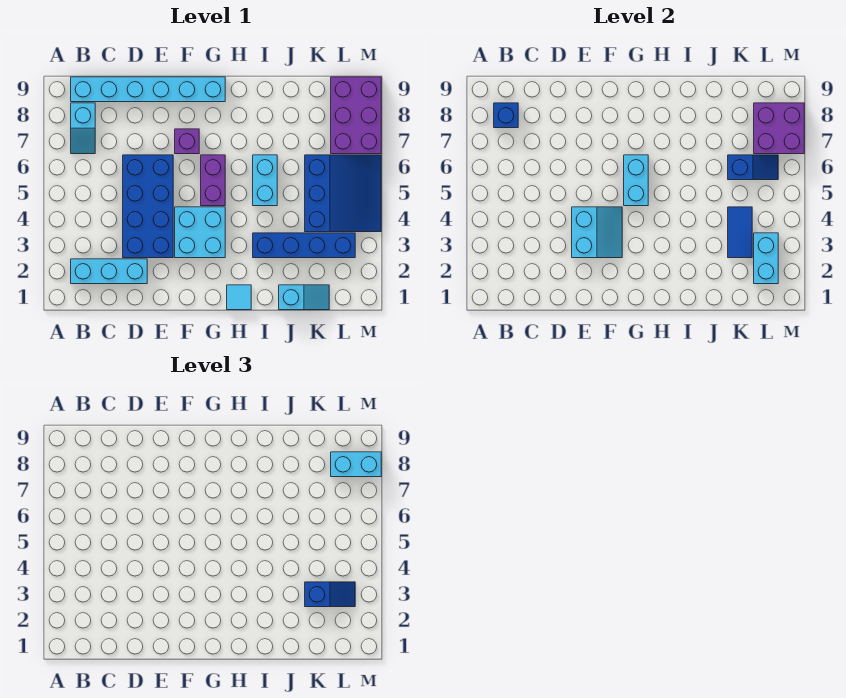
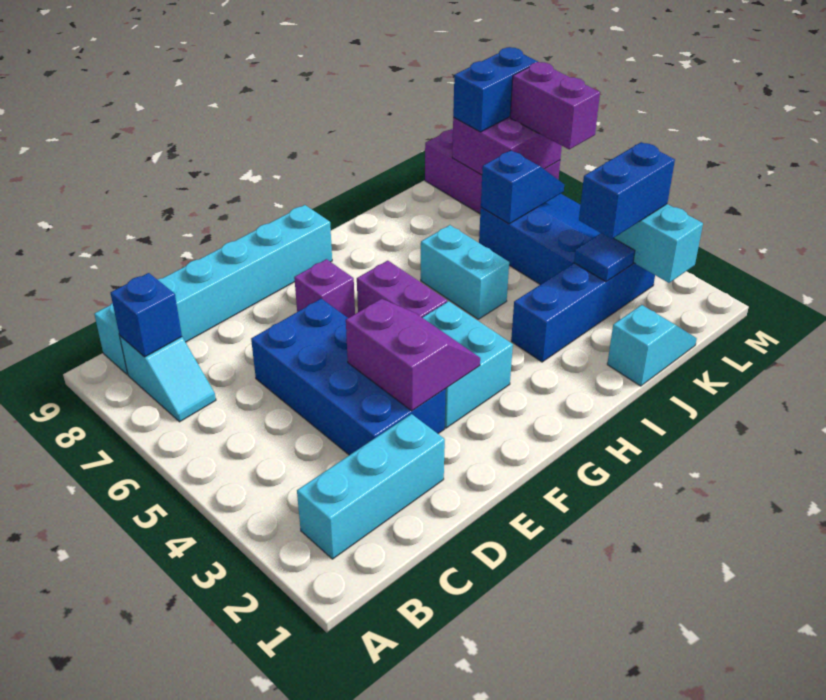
cyan 2x2 slope [572,207,622,258] -> purple 2x2 slope [346,299,480,411]
cyan 1x2 brick [624,155,648,206] -> none
cyan 1x1 tile [227,285,251,310] -> none
blue 1x2 tile [728,207,752,258] -> blue 1x1 tile [574,233,635,282]
blue 1x2 slope [305,582,355,607] -> blue 1x2 brick [579,142,675,239]
cyan 1x2 brick [331,452,381,477] -> blue 1x2 brick [453,47,538,132]
none -> purple 1x2 brick [510,62,600,149]

